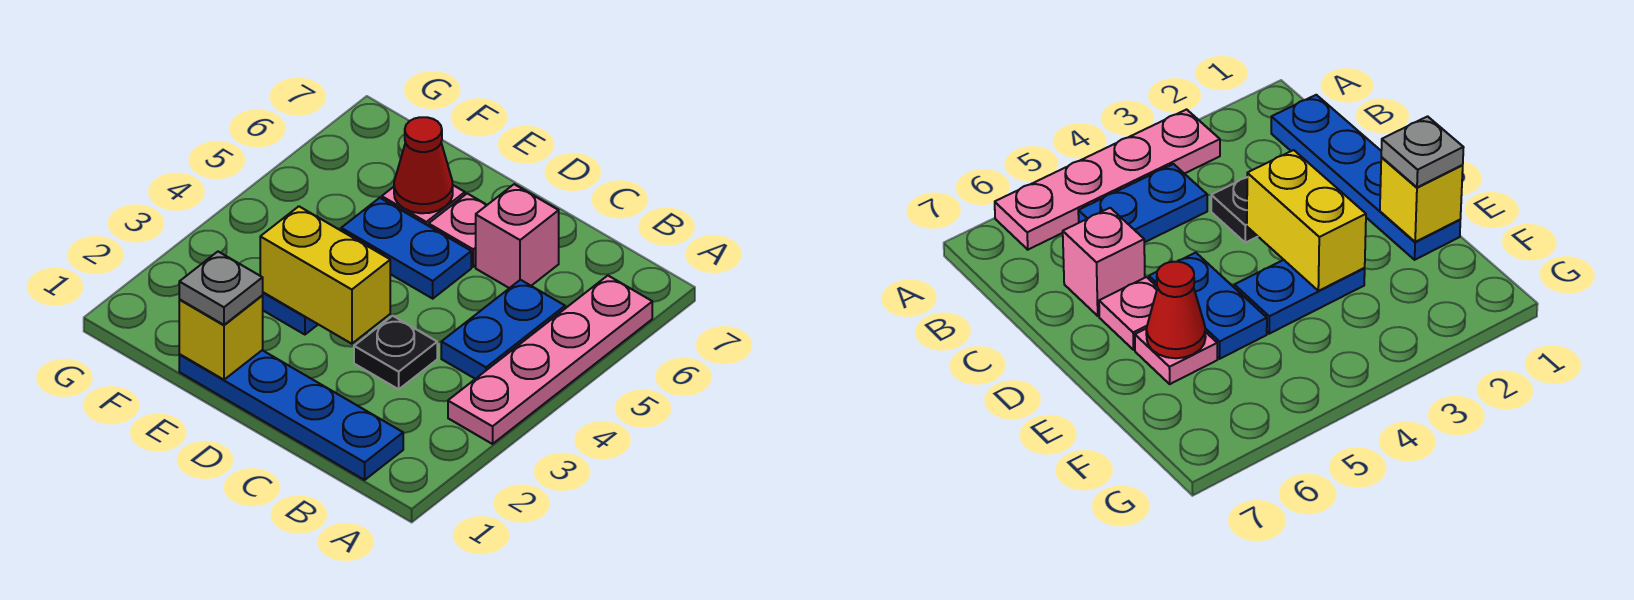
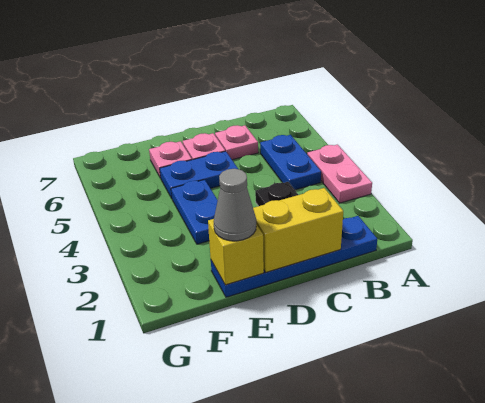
pink 1x4 plate [448,276,652,444] -> pink 1x2 plate [307,145,372,203]
pink 1x1 brick [476,184,559,288] -> pink 1x1 plate [215,125,258,160]
yellow 1x2 brick [260,206,390,344] -> yellow 1x2 brick moved to [253,188,343,272]
grey 1x1 plate [179,252,263,325] -> grey 1x1 cone [214,169,256,241]
red 1x1 cone [394,117,453,213] -> none

